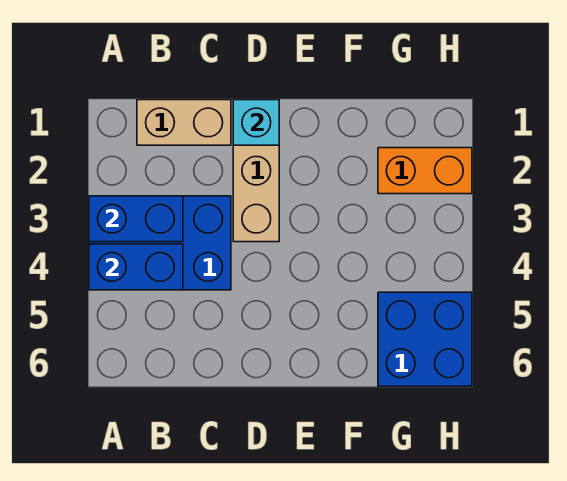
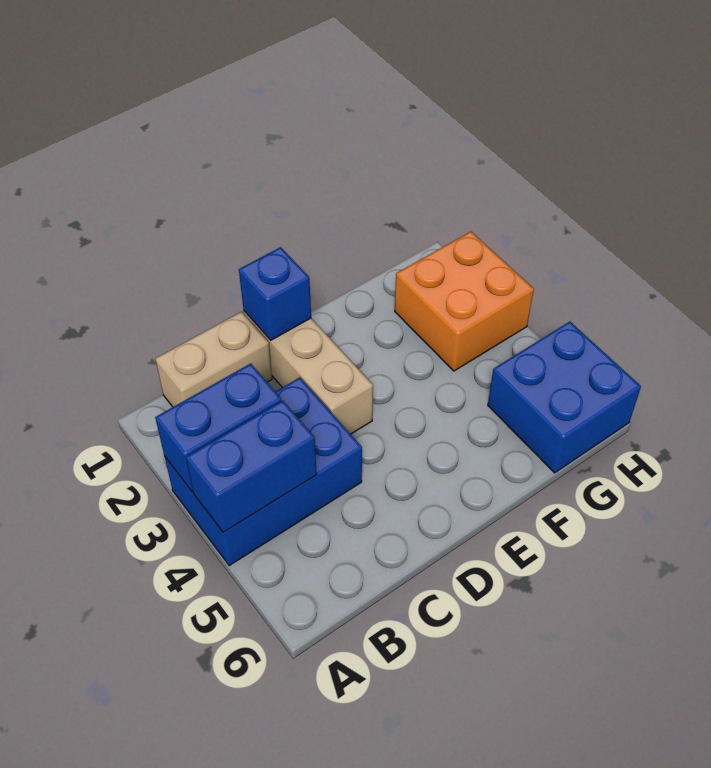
cyan 1x1 brick [233,100,279,145] -> blue 1x1 brick [239,247,311,340]
orange 1x2 brick [378,148,472,194] -> orange 2x2 brick [395,232,534,371]

